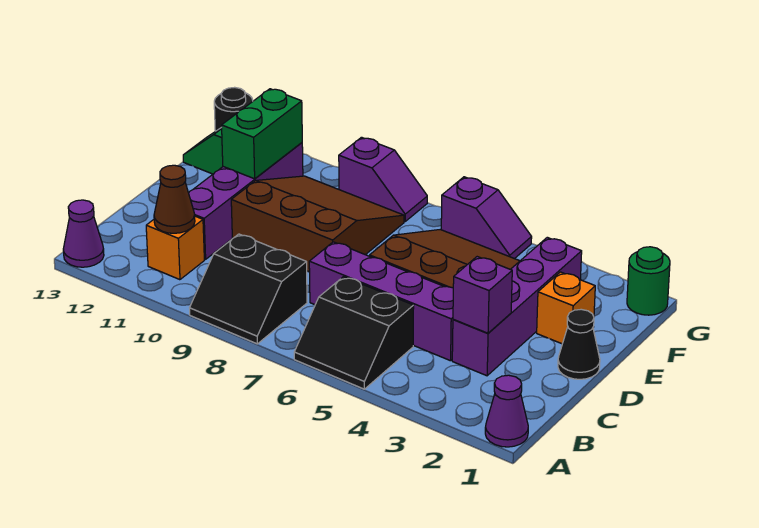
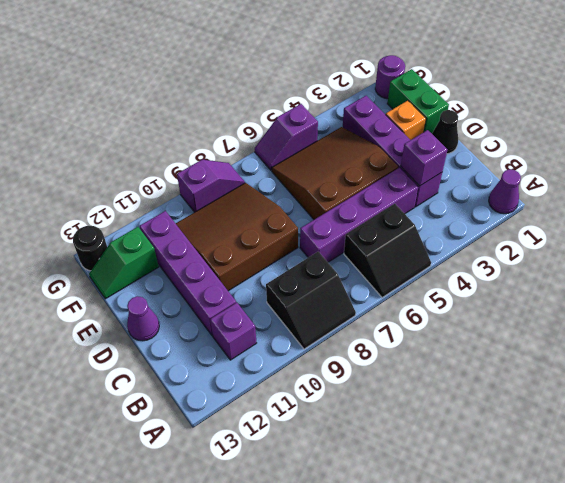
purple 1x1 cone [63,200,104,267] -> purple 1x1 cone moved to [127,296,159,341]
orange 1x1 brick [146,216,204,280] -> purple 1x1 brick [210,302,256,360]
brown 1x1 cone [154,165,195,233] -> none
green 1x2 brick [222,89,302,179] -> green 1x2 brick moved to [387,69,449,133]
green 1x1 round brick [627,247,670,315] -> purple 1x1 round brick [375,55,405,99]
purple 1x2 slope [441,177,532,259] -> purple 1x2 slope turned to [255,104,318,170]

